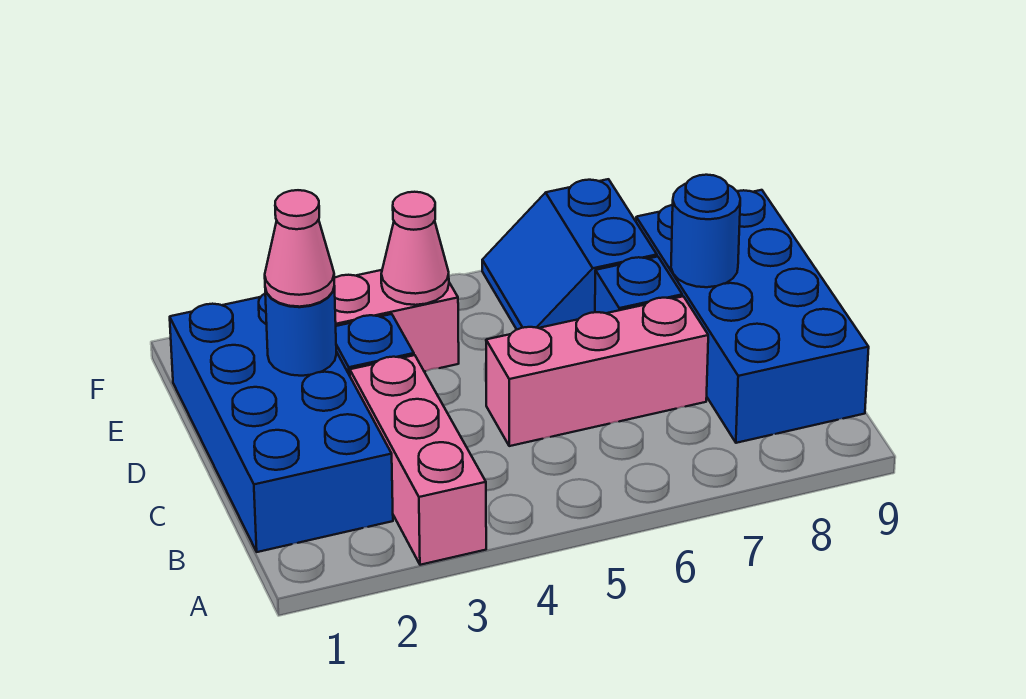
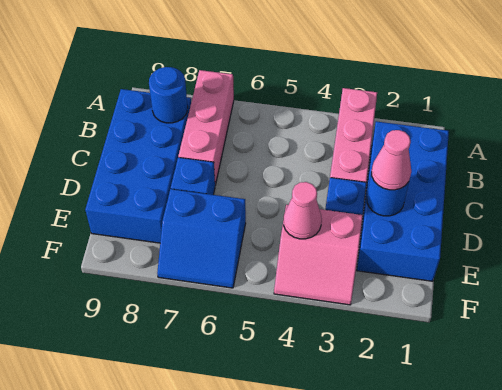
pink 1x3 brick [486,296,708,446] -> pink 1x3 brick turned to [178,70,234,185]
blue 1x1 round brick [671,175,740,287] -> blue 1x1 round brick moved to [149,67,188,123]
blue 2x2 slope [482,179,657,329] -> blue 2x2 slope turned to [157,189,246,288]

